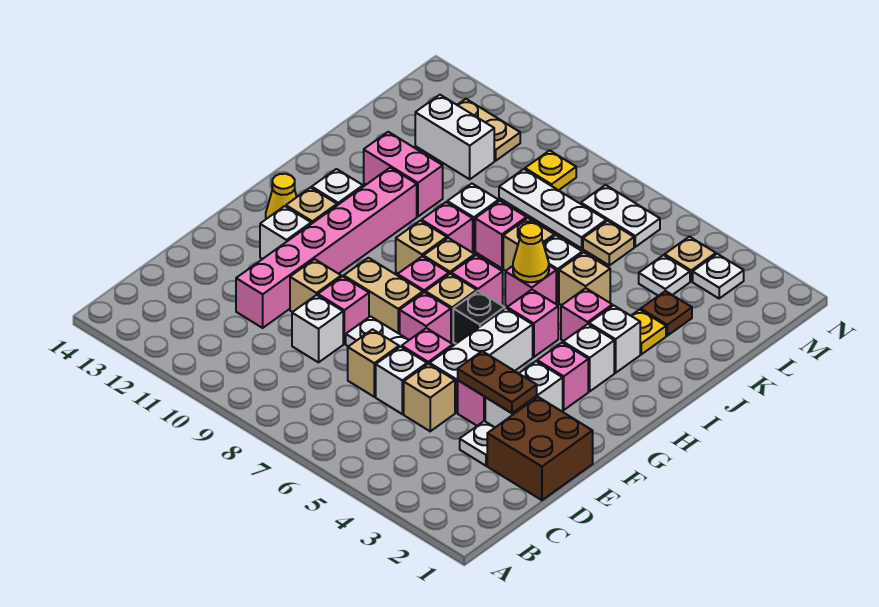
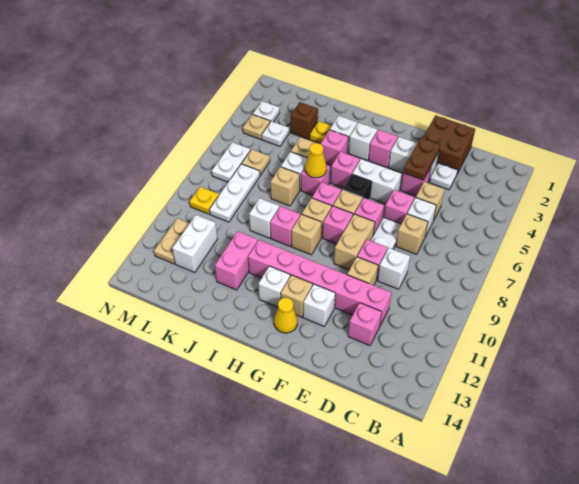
white 1x3 brick [430,308,533,413] -> white 1x2 brick [352,159,402,204]
pink 1x1 brick [475,201,526,268] -> pink 1x1 brick moved to [348,303,382,346]
brown 1x1 plate [641,291,692,336] -> brown 1x1 brick [291,102,318,139]

